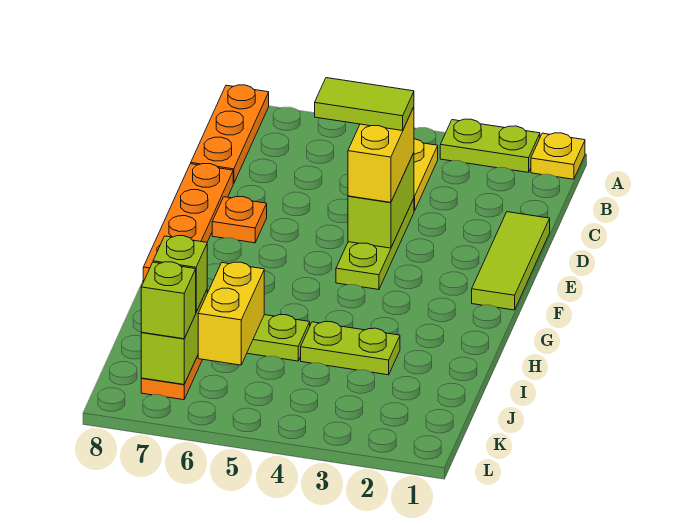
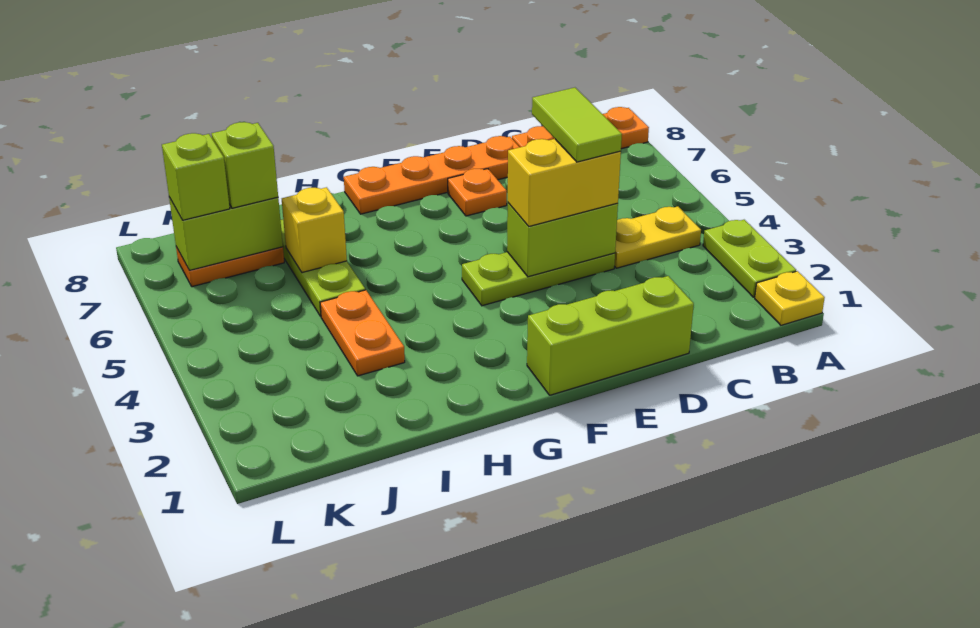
lime 1x3 tile [472,212,550,310] -> lime 1x3 brick [527,276,694,395]
lime 1x2 plate [301,322,400,375] -> orange 1x2 plate [320,290,405,376]
yellow 1x2 brick [198,262,264,365] -> yellow 1x1 brick [282,187,347,273]

